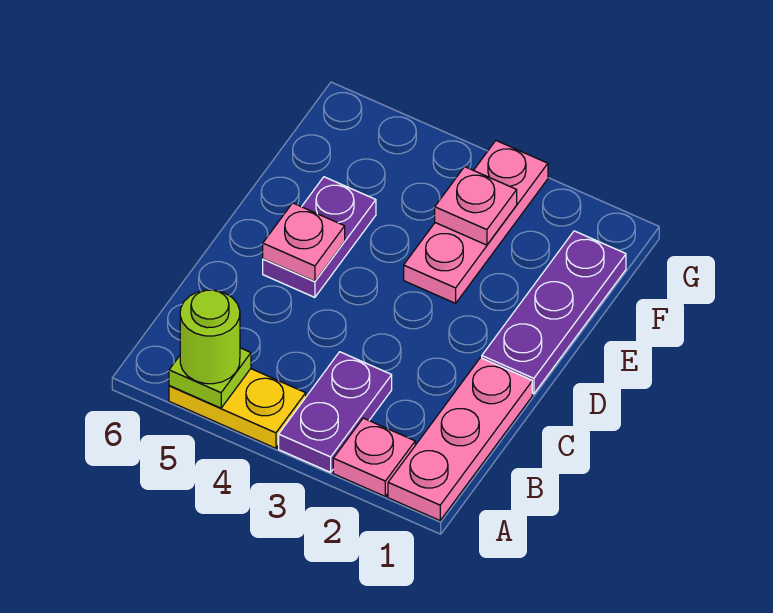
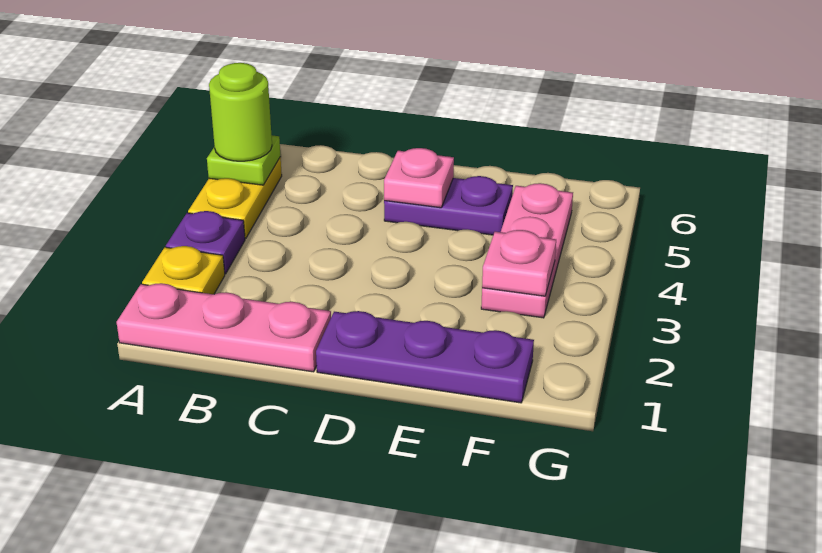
pink 1x1 plate [333,418,415,496] -> yellow 1x1 plate [142,246,225,294]
purple 1x2 plate [279,352,392,472] -> purple 1x1 plate [166,211,245,274]
pink 1x3 plate [404,141,548,303] -> pink 1x3 plate turned to [481,183,573,318]

